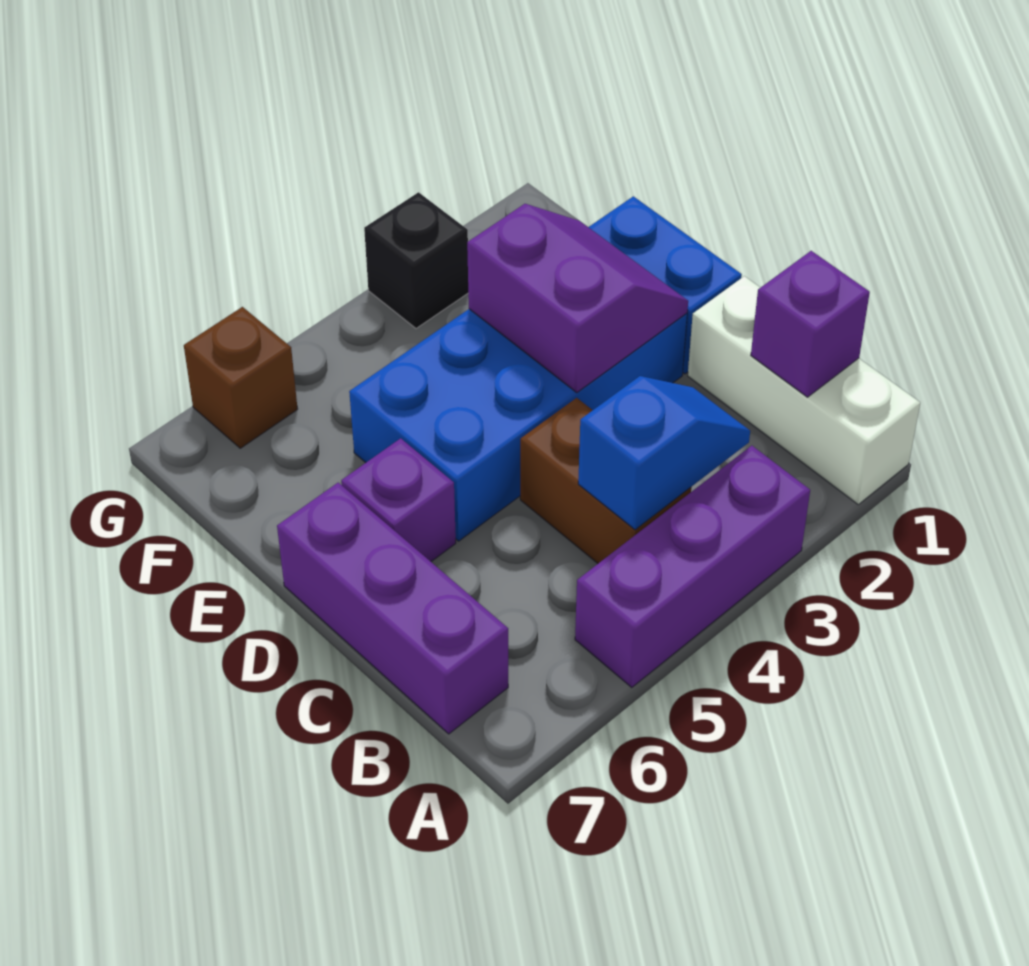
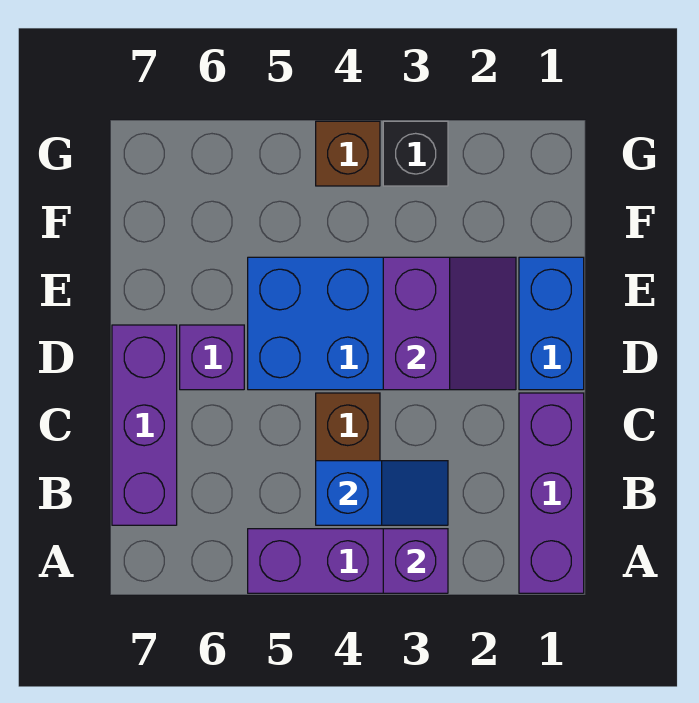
white 1x3 brick [688,276,920,504] -> purple 1x3 brick [519,393,584,593]
purple 1x1 brick [751,251,870,397] -> purple 1x1 brick moved to [383,529,448,593]
brown 1x1 brick [184,307,298,448] -> brown 1x1 brick moved to [316,121,380,186]

